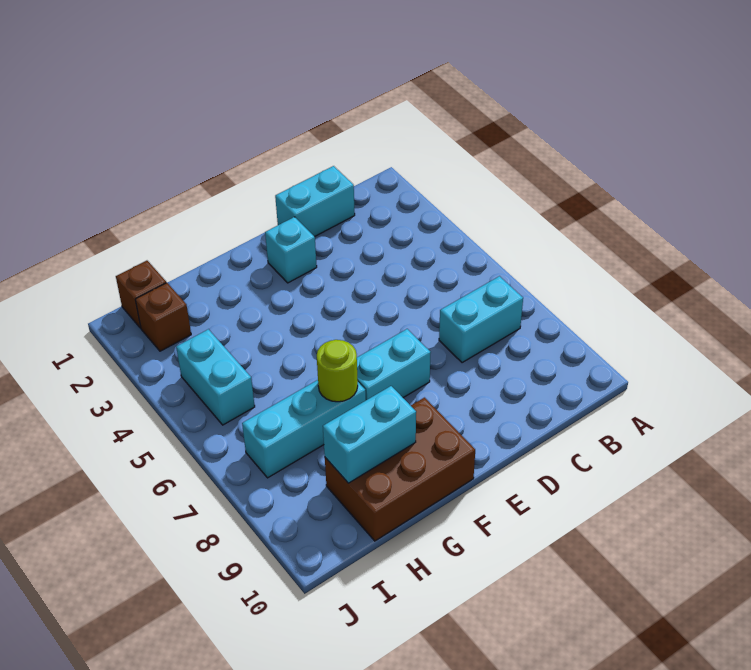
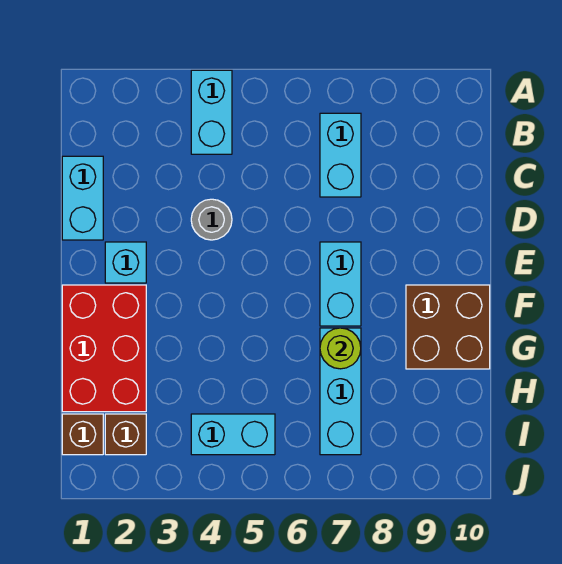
none -> grey 1x1 round brick [191,199,232,240]
none -> red 2x3 brick [62,285,146,412]
brown 2x3 brick [325,398,475,541] -> brown 2x2 brick [406,285,490,369]
cyan 1x2 brick [323,386,416,483] -> cyan 1x2 brick moved to [191,70,232,154]

